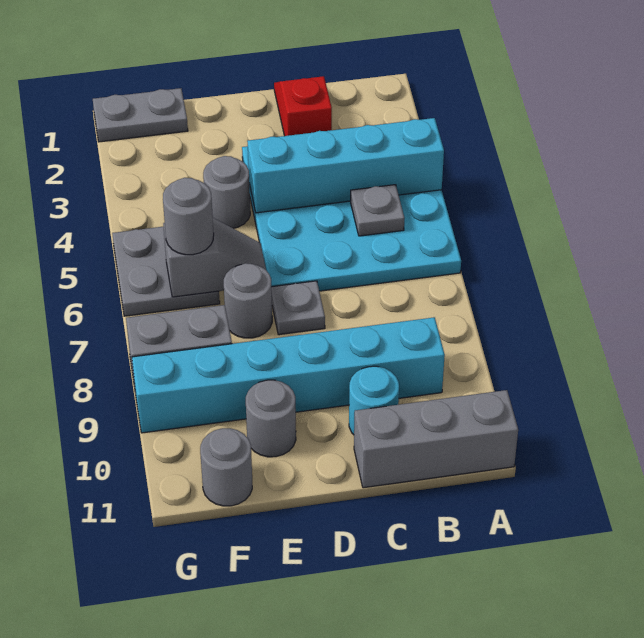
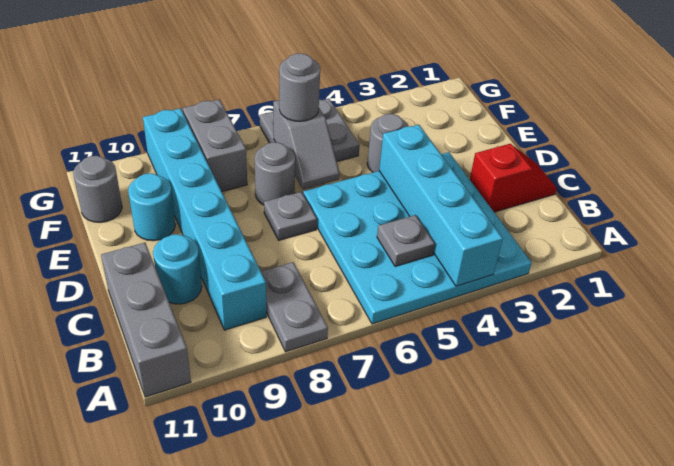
grey 1x1 round brick [246,380,296,457] -> cyan 1x1 round brick [128,173,175,241]
grey 1x2 plate [93,88,188,142] -> grey 1x2 plate moved to [261,262,328,352]

